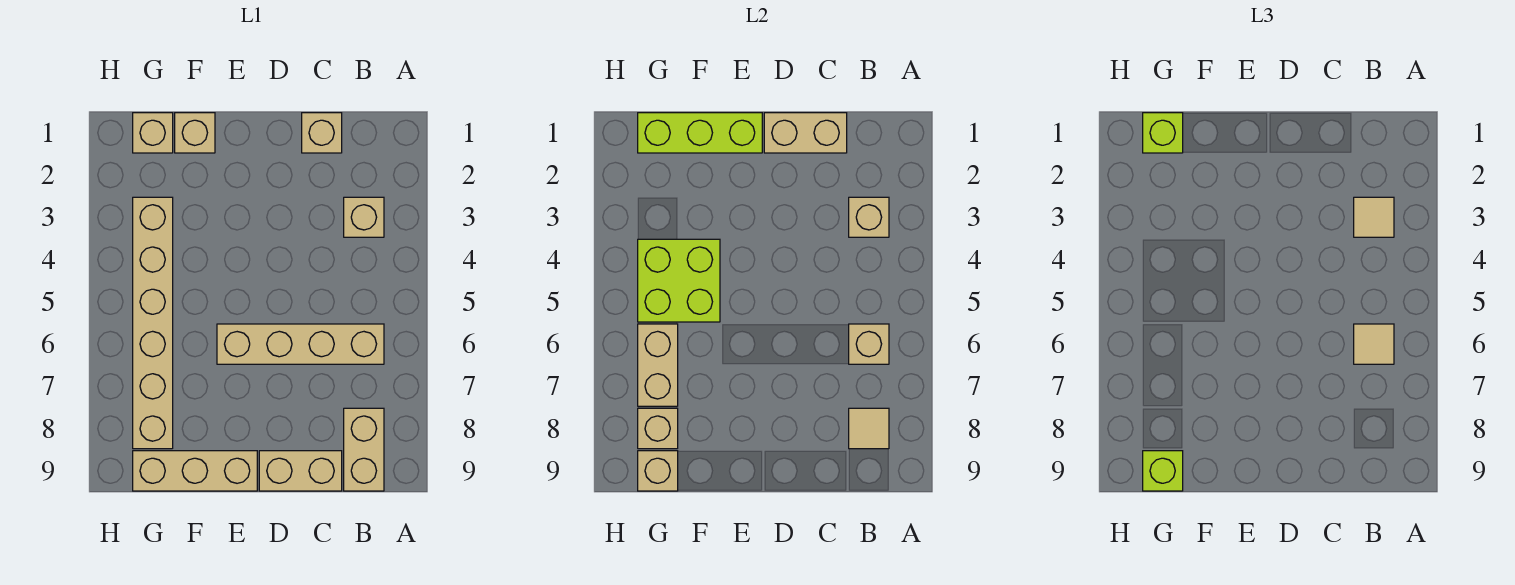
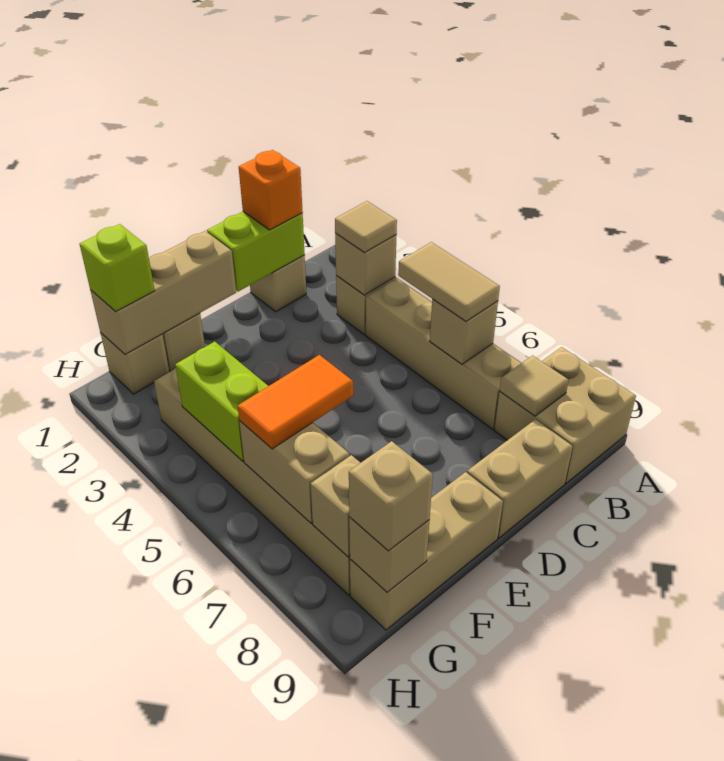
tan 1x4 brick [217,324,384,364] -> tan 1x4 brick turned to [366,278,521,429]
tan 1x1 tile [1354,324,1394,364] -> tan 1x2 tile [398,242,500,322]
tan 1x2 brick [344,408,384,491] -> tan 2x2 brick [494,347,636,483]
tan 1x2 brick [764,113,847,153] -> lime 1x2 brick [207,212,305,292]
none -> orange 1x1 brick [239,150,303,230]
lime 1x3 brick [638,113,762,153] -> tan 1x3 brick [90,231,236,355]
lime 2x2 brick [638,239,720,322] -> lime 1x2 brick [175,342,268,461]
none -> orange 1x2 tile [238,355,353,449]
lime 1x1 brick [1143,451,1183,491] -> tan 1x1 brick [349,441,433,551]

